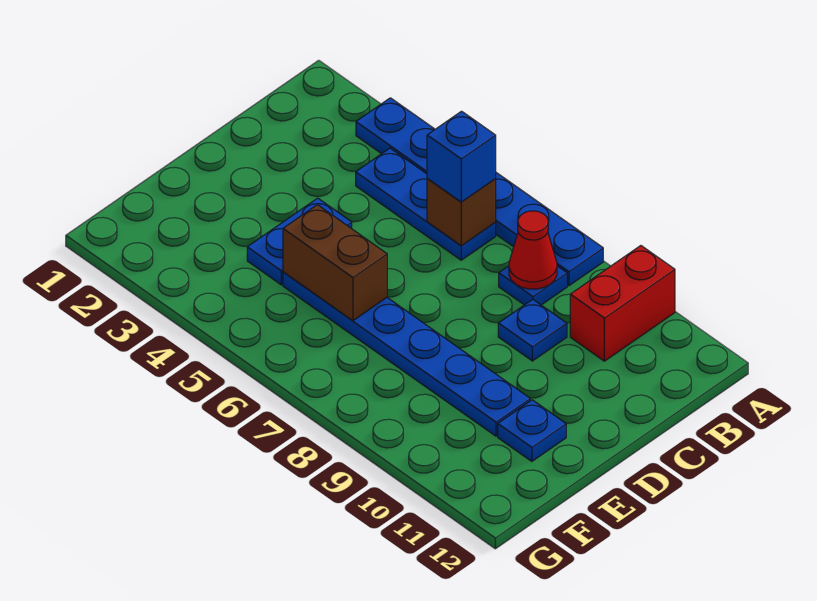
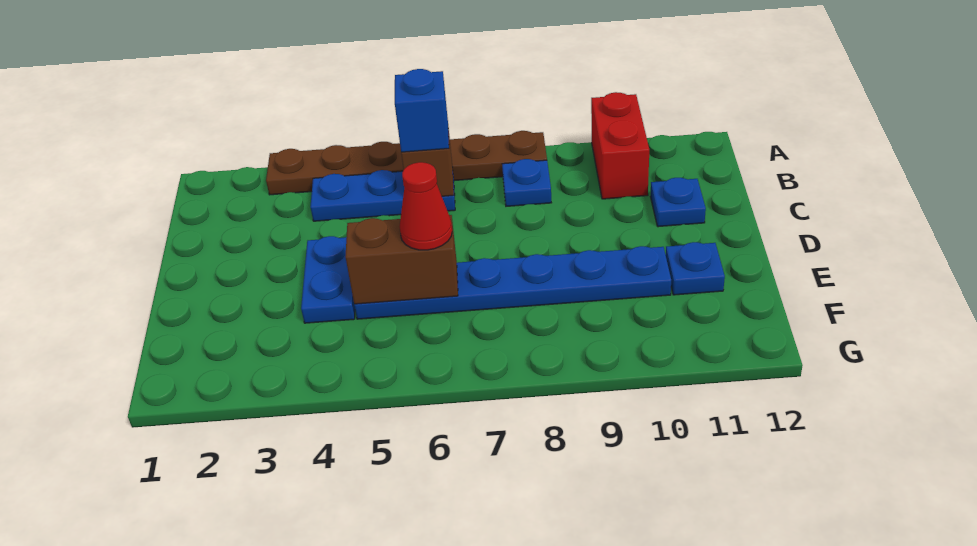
blue 1x6 plate [356,98,603,286] -> brown 1x6 plate [266,131,547,195]
red 1x1 cone [509,211,557,289] -> red 1x1 cone moved to [399,162,452,250]
blue 1x1 plate [498,299,567,361] -> blue 1x1 plate moved to [650,178,706,227]

